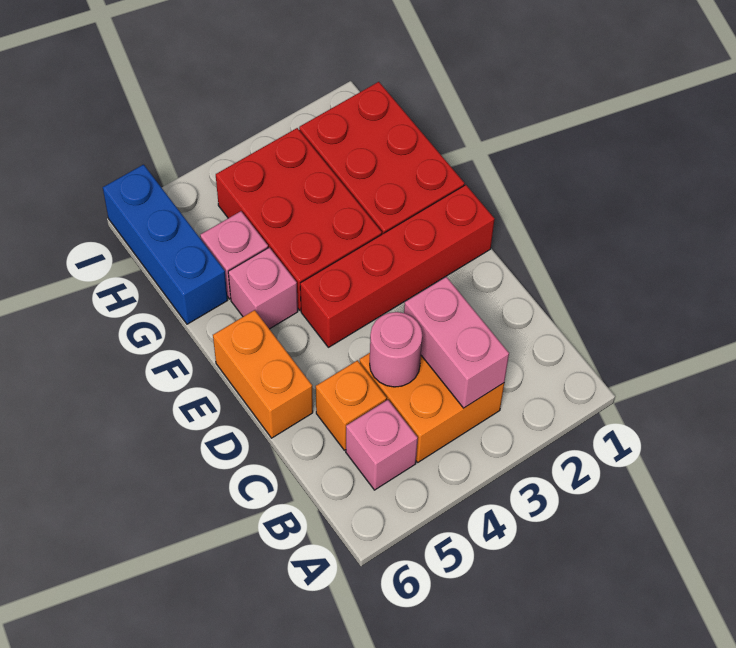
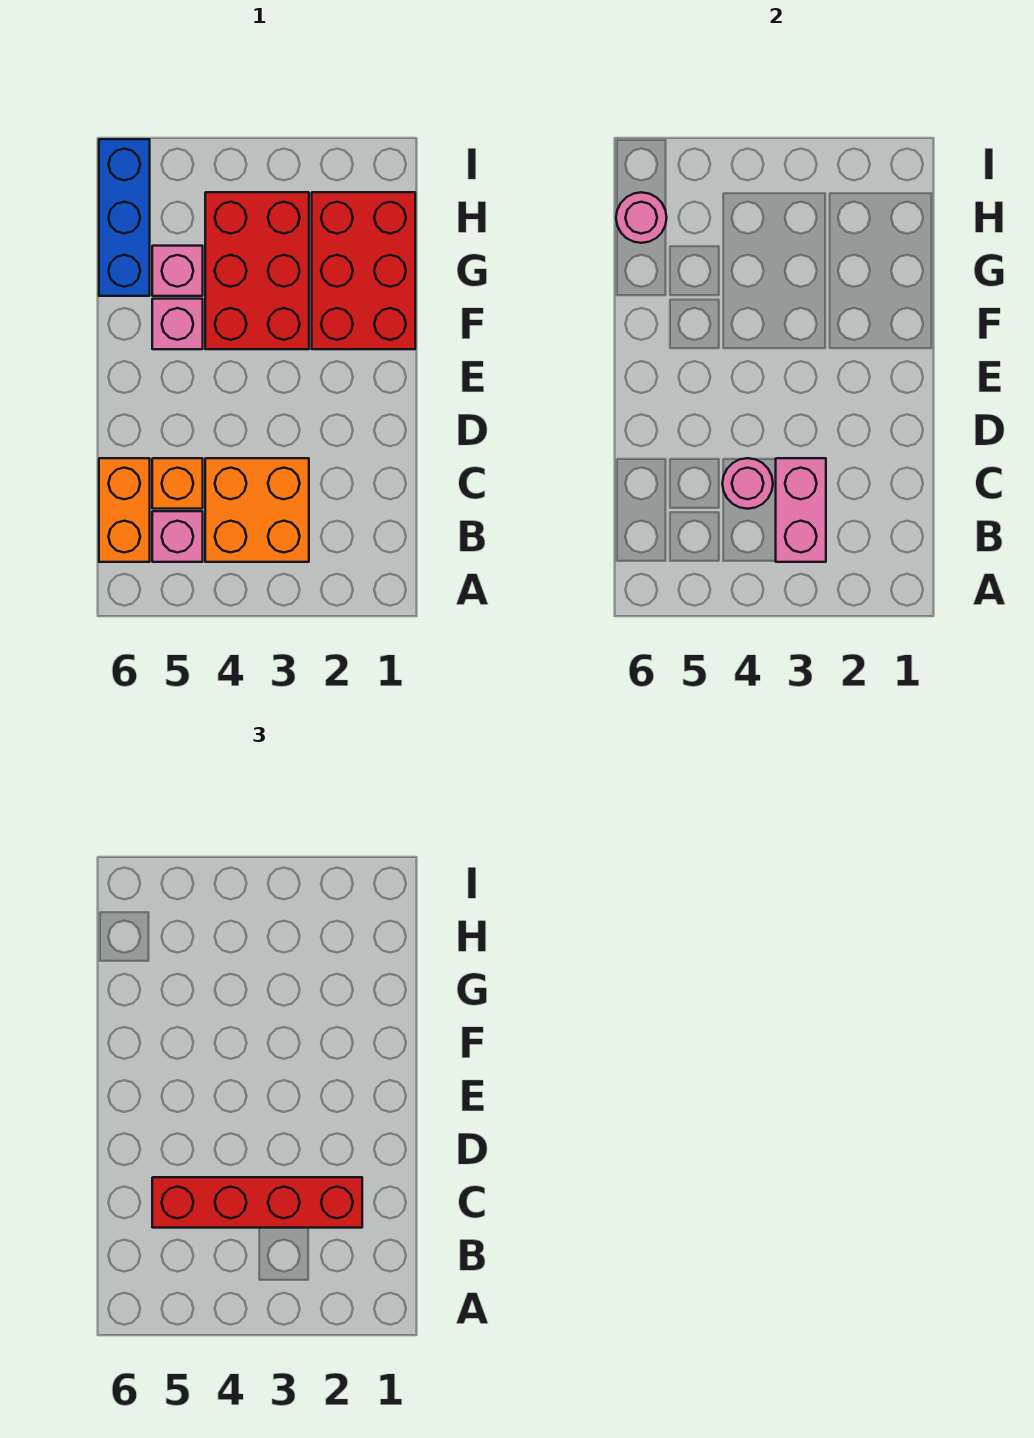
orange 1x2 brick [213,310,313,438] -> orange 1x2 brick moved to [99,458,150,562]
red 1x4 brick [300,185,494,347] -> red 1x4 brick moved to [152,1177,362,1228]
none -> pink 1x1 round brick [616,192,667,243]

